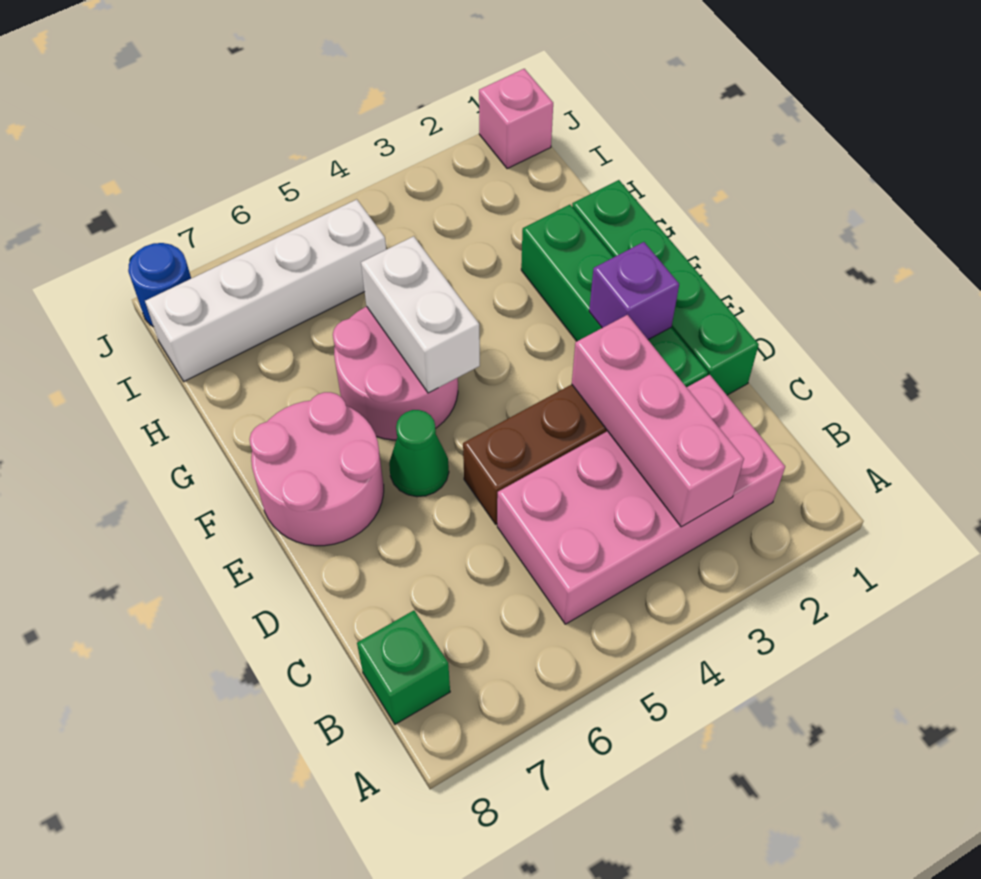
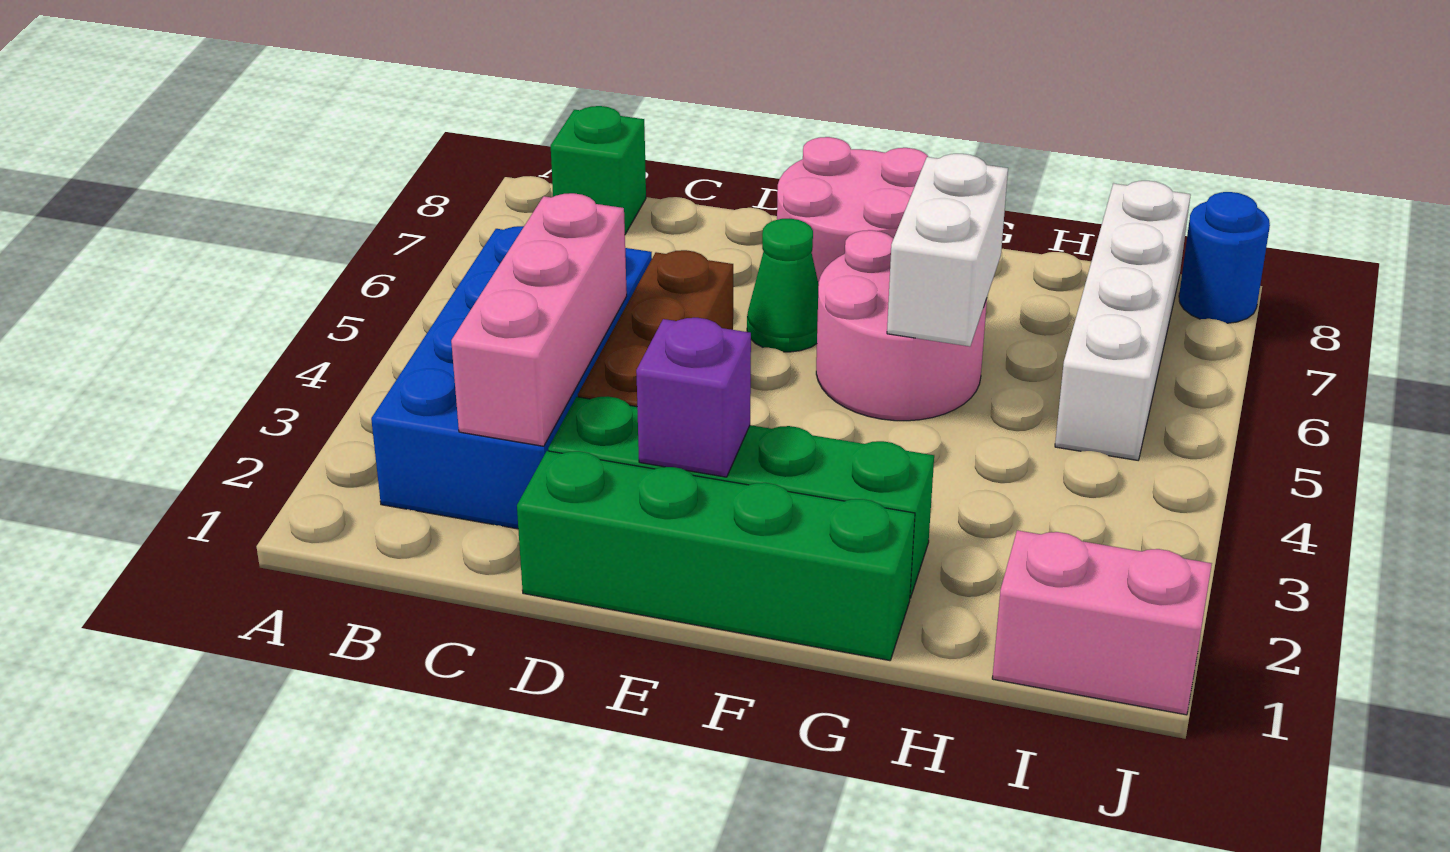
pink 2x4 brick [497,375,785,624] -> blue 2x4 brick [371,226,652,529]
pink 1x3 brick [572,315,744,527] -> pink 1x3 brick turned to [451,193,627,446]
white 1x2 brick [361,236,480,393] -> white 1x2 brick turned to [887,154,1008,346]
pink 1x1 brick [479,69,553,169] -> pink 1x2 brick [992,530,1212,715]

